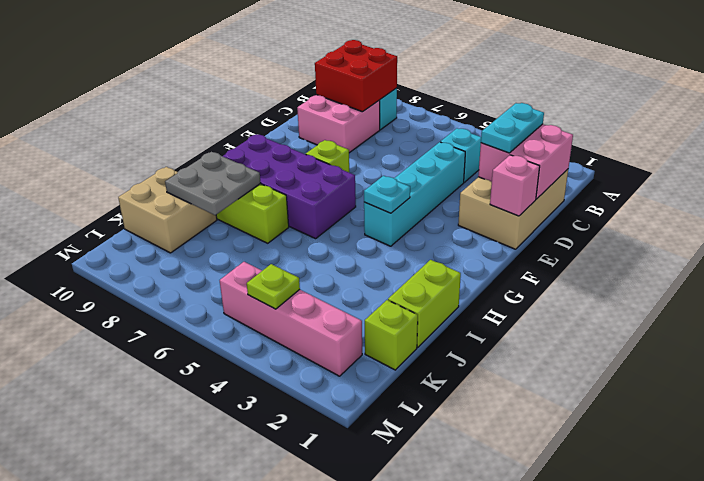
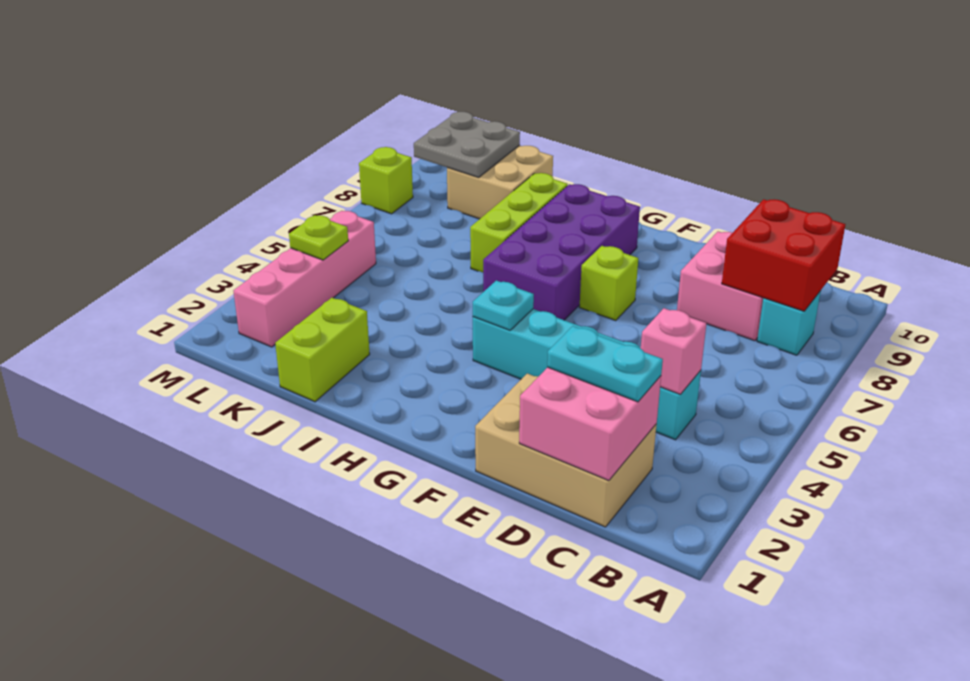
pink 1x1 brick [490,155,540,216] -> pink 1x1 brick moved to [641,308,707,394]
lime 1x2 brick [388,260,461,348] -> lime 1x2 brick turned to [275,298,370,402]
grey 2x2 plate [165,152,261,215] -> grey 2x2 plate moved to [414,112,520,177]
lime 1x1 brick [365,300,418,370] -> lime 1x1 brick moved to [359,147,413,214]

